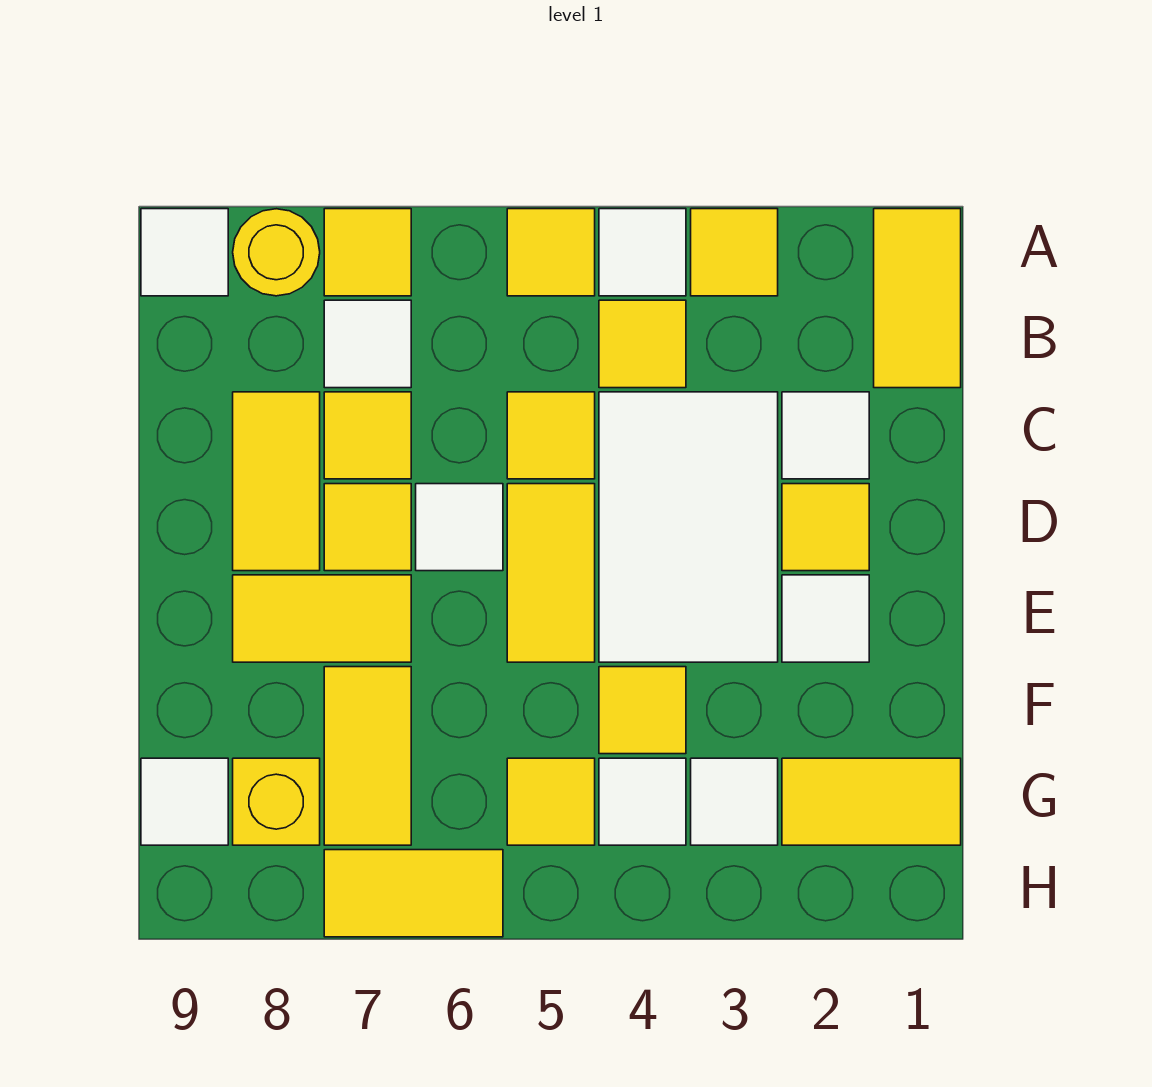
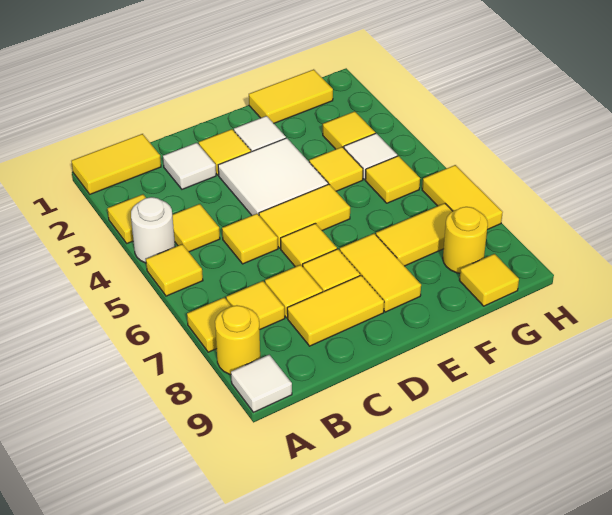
white 1x1 tile [599,209,686,296] -> white 1x1 round brick [131,197,175,263]
white 1x1 tile [324,300,411,388] -> yellow 1x1 tile [226,281,285,330]
white 2x3 tile [599,392,778,662] -> white 2x2 tile [218,138,328,215]
white 1x1 tile [416,484,503,571] -> yellow 1x1 tile [281,223,337,267]
yellow 1x2 tile [782,758,961,845] -> yellow 1x2 tile turned to [249,69,333,123]
white 1x1 tile [691,758,778,845] -> yellow 1x1 tile [323,111,375,149]
yellow 1x1 brick [233,758,320,845] -> yellow 1x1 round brick [443,207,488,273]
white 1x1 tile [141,758,228,845] -> yellow 1x1 tile [459,254,519,306]

